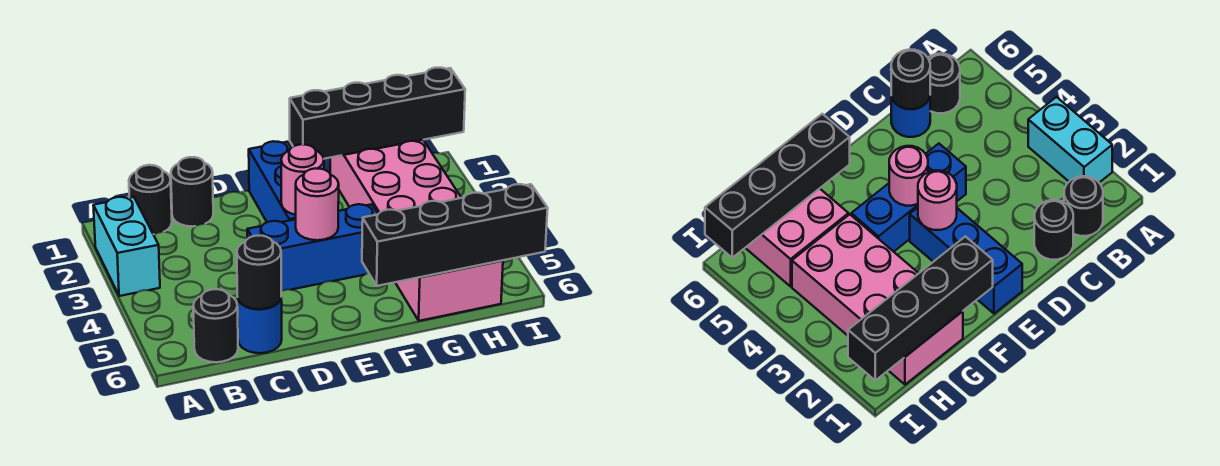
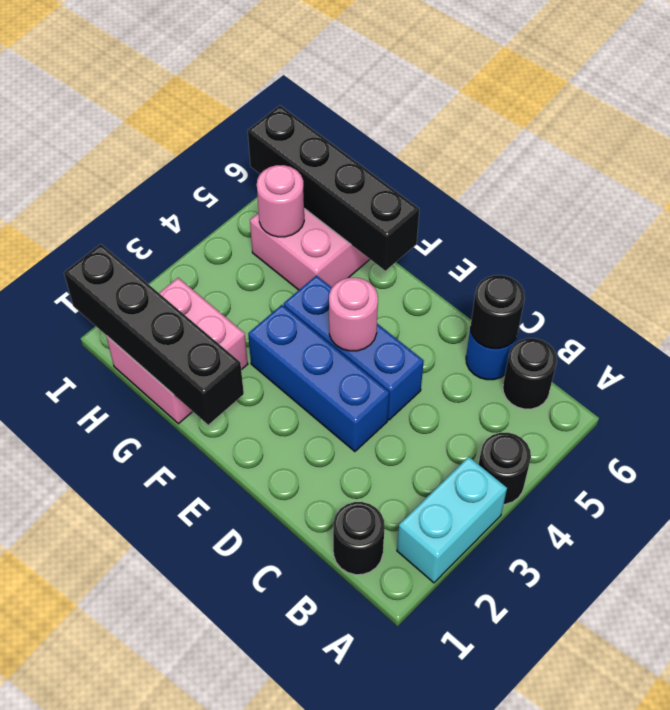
black 1x1 round brick [171,157,213,227] -> black 1x1 round brick moved to [479,433,531,504]
blue 1x3 brick [249,141,296,222] -> blue 1x3 brick turned to [248,305,389,452]
pink 1x1 round brick [281,144,324,215] -> pink 1x1 round brick moved to [257,165,304,237]
pink 2x4 brick [330,140,461,214] -> pink 2x2 brick [106,278,248,424]

